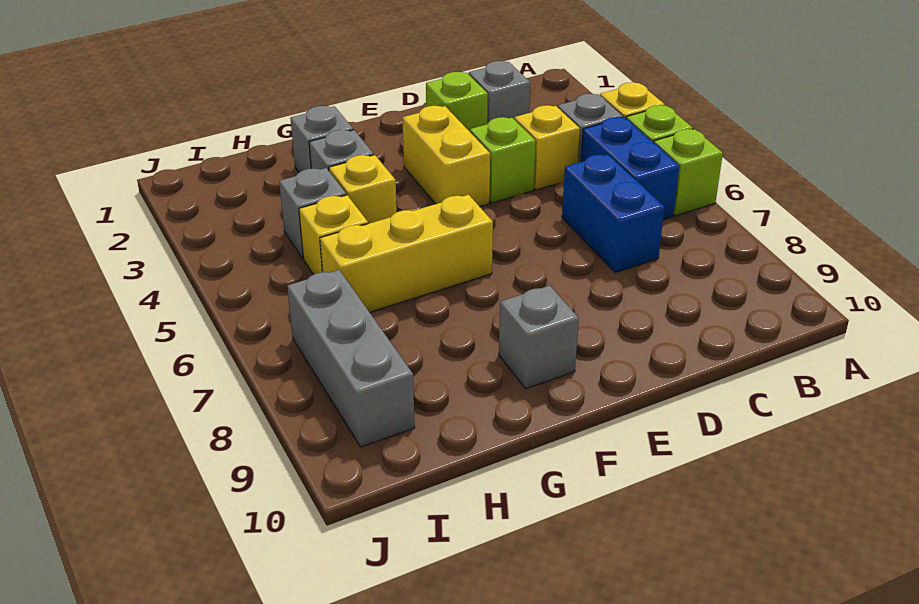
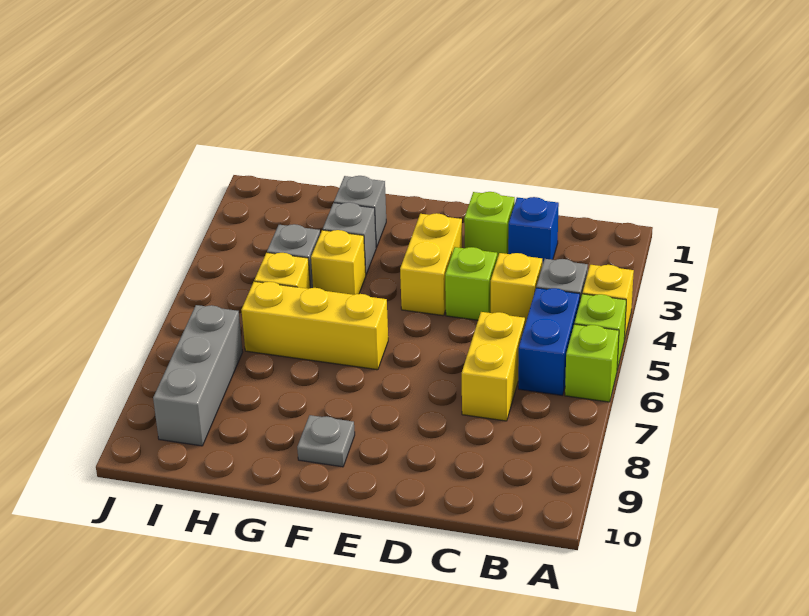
grey 1x1 brick [469,61,530,124] -> blue 1x1 brick [508,197,559,265]
blue 1x2 brick [562,154,664,273] -> yellow 1x2 brick [462,312,525,421]
grey 1x1 brick [499,286,579,389] -> grey 1x1 plate [297,415,355,467]

